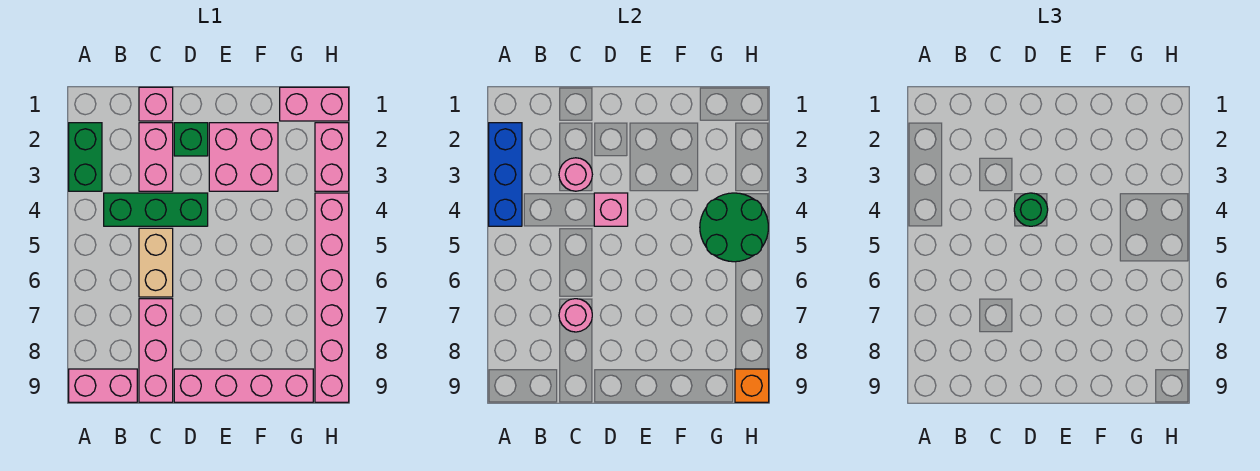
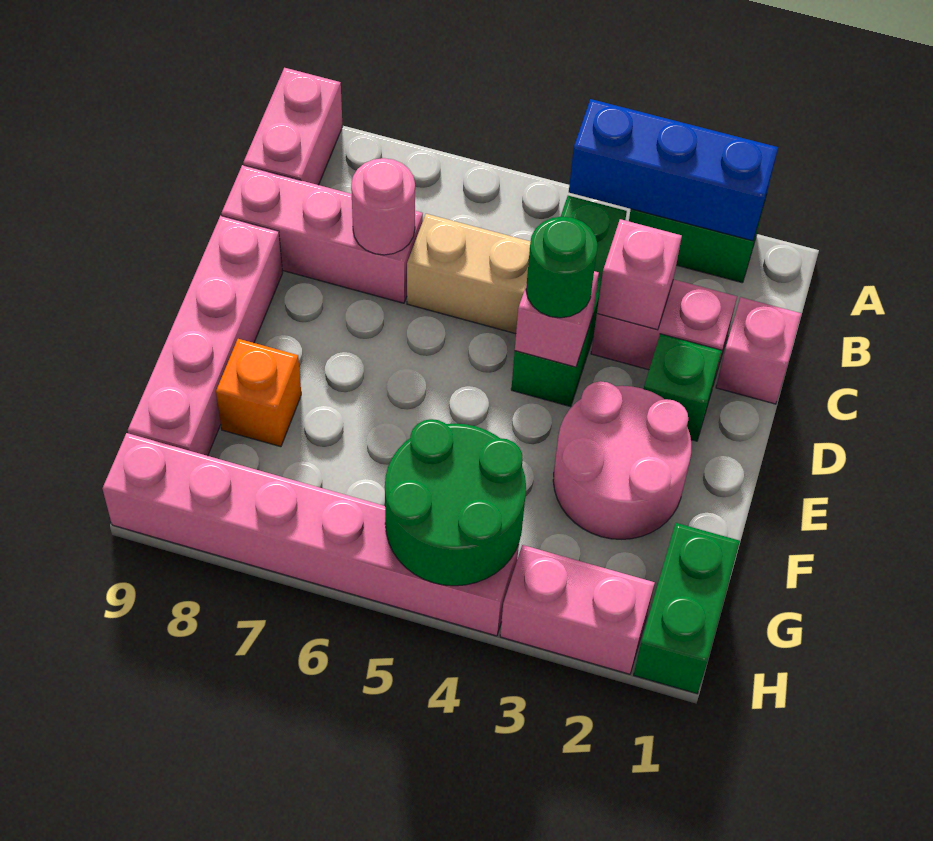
pink 1x1 round brick [559,158,592,191] -> pink 1x1 brick [597,219,682,330]
pink 2x2 brick [209,123,278,191] -> pink 2x2 round brick [553,381,691,539]
pink 1x2 brick [280,87,349,121] -> green 1x2 brick [634,523,740,694]
orange 1x1 brick [735,369,769,402] -> orange 1x1 brick moved to [216,339,301,447]

